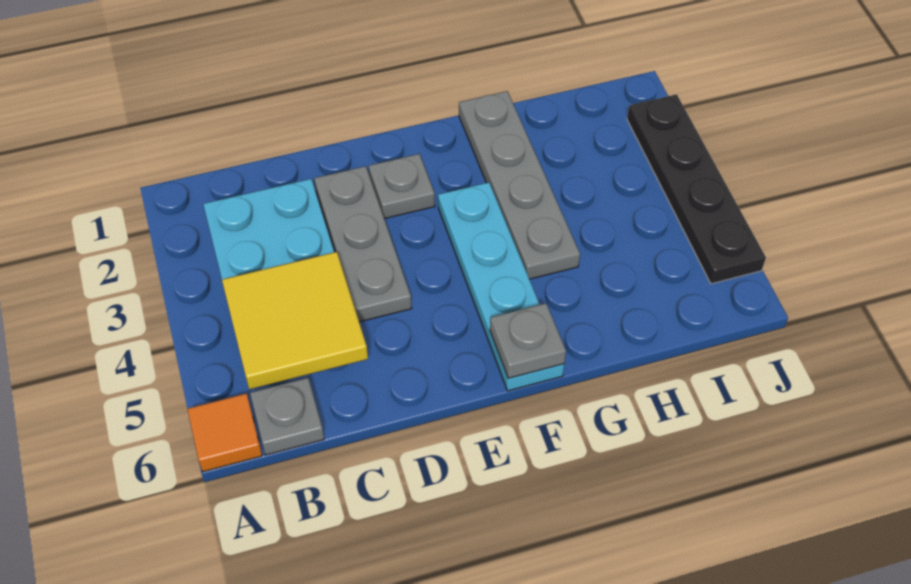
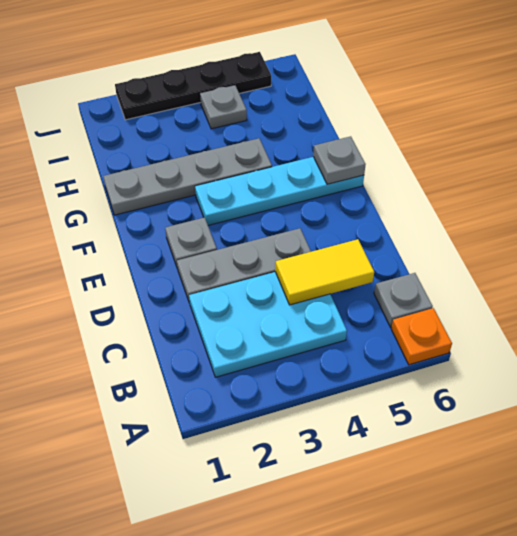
orange 1x1 tile [188,393,262,472] -> orange 1x1 plate [391,308,452,365]
yellow 2x2 tile [222,252,368,390] -> yellow 1x2 tile [275,239,374,305]
none -> grey 1x1 plate [200,85,247,129]

